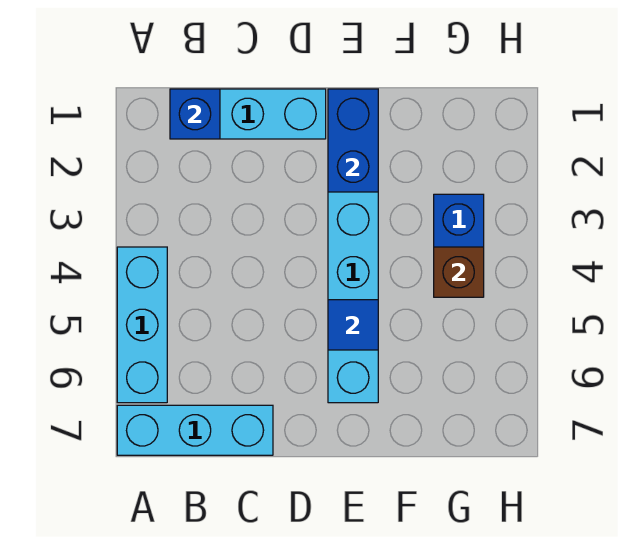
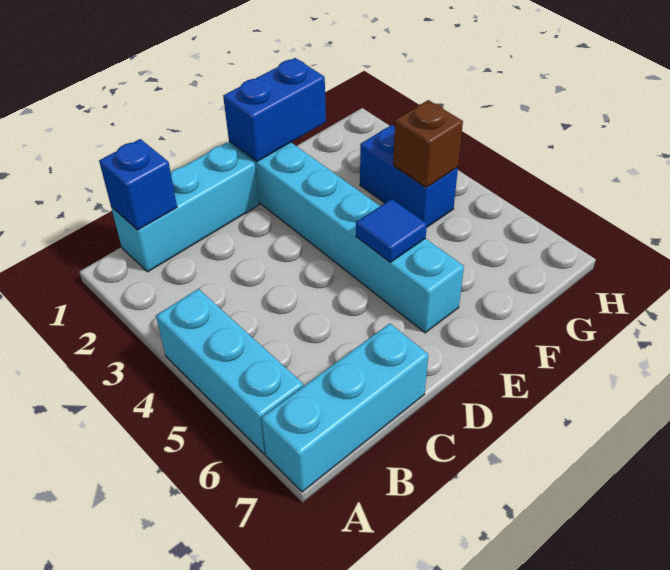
blue 1x2 brick [328,89,378,192] -> blue 1x2 brick turned to [223,58,326,162]

